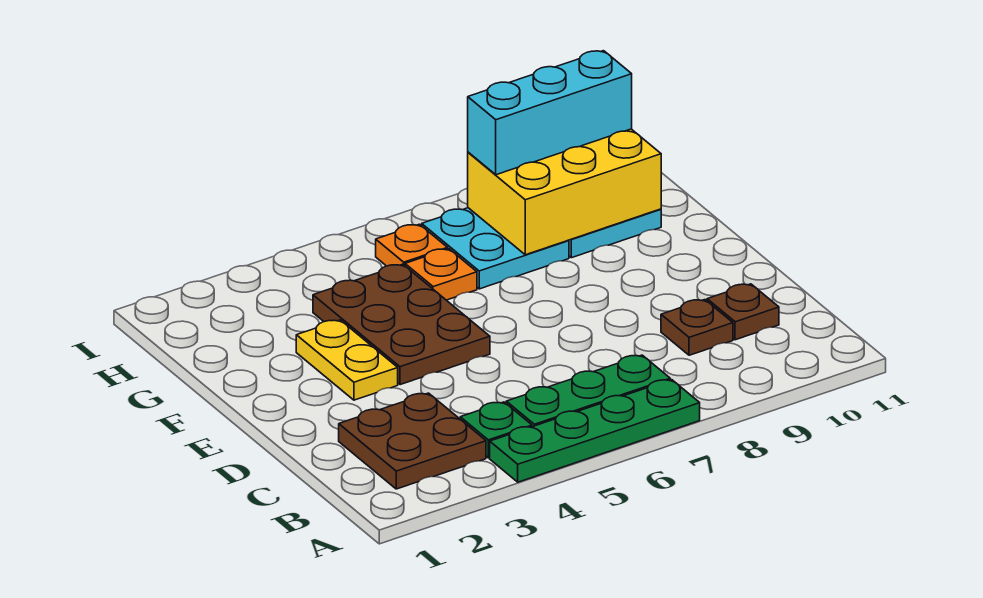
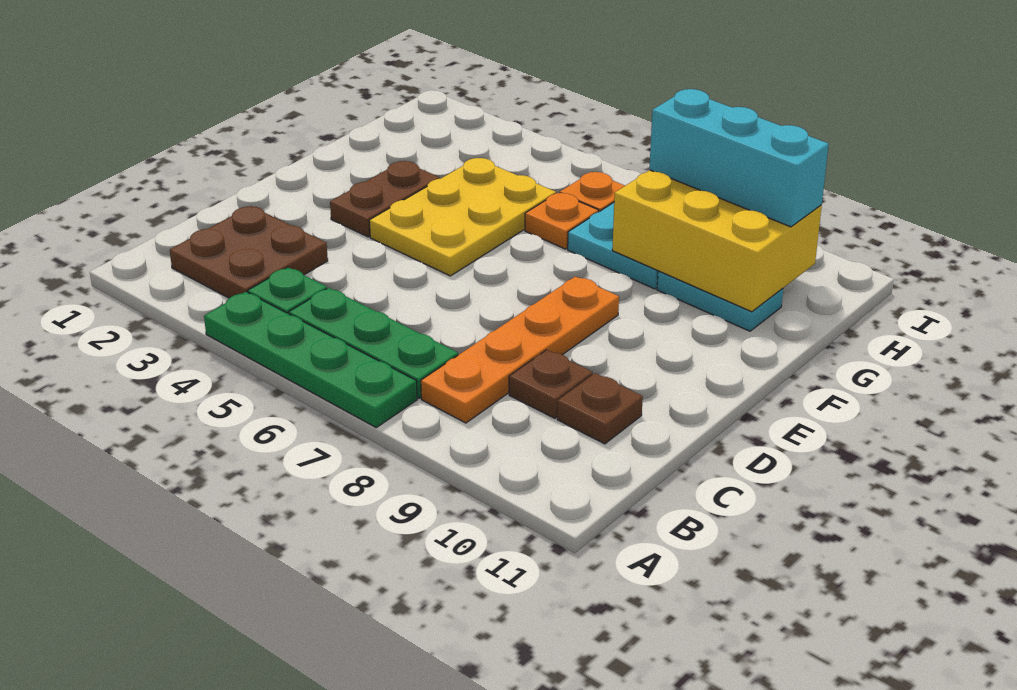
none -> orange 1x4 plate [421,276,619,423]
yellow 1x2 plate [296,320,398,400] -> brown 1x2 plate [330,161,440,237]
brown 2x3 plate [313,264,490,385] -> yellow 2x3 plate [369,158,556,276]

